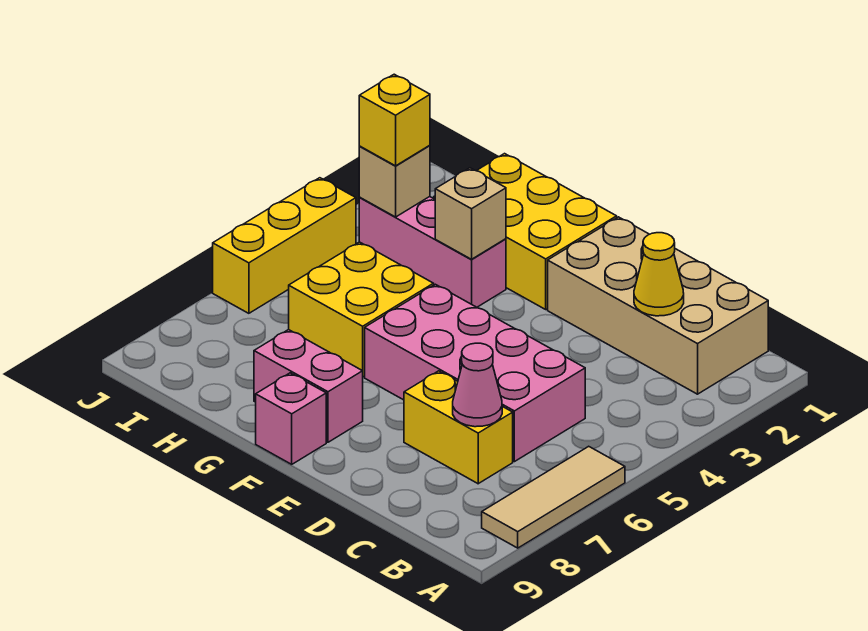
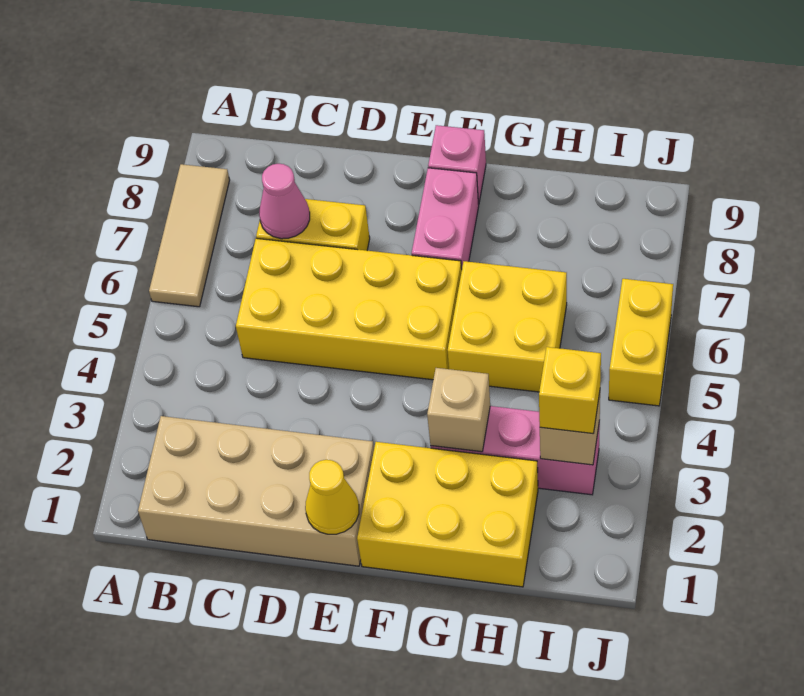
yellow 1x1 cone [634,233,684,316] -> yellow 1x1 cone moved to [305,460,359,534]
pink 2x4 brick [365,284,585,462] -> yellow 2x4 brick [236,238,462,380]
pink 1x2 brick [254,330,363,442] -> pink 1x2 brick turned to [412,168,479,269]
yellow 1x3 brick [213,178,356,313] -> yellow 1x2 brick [609,279,673,406]

